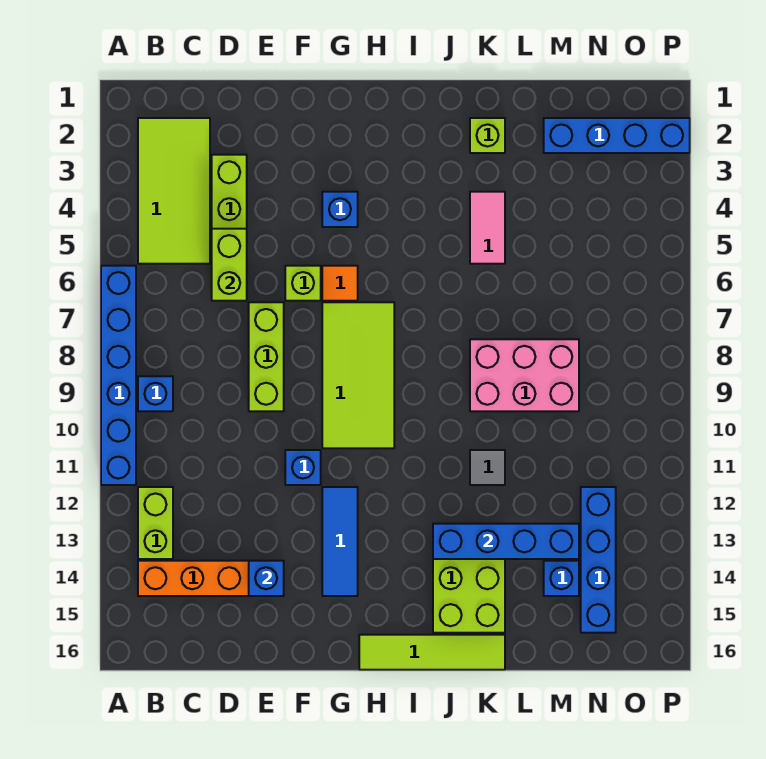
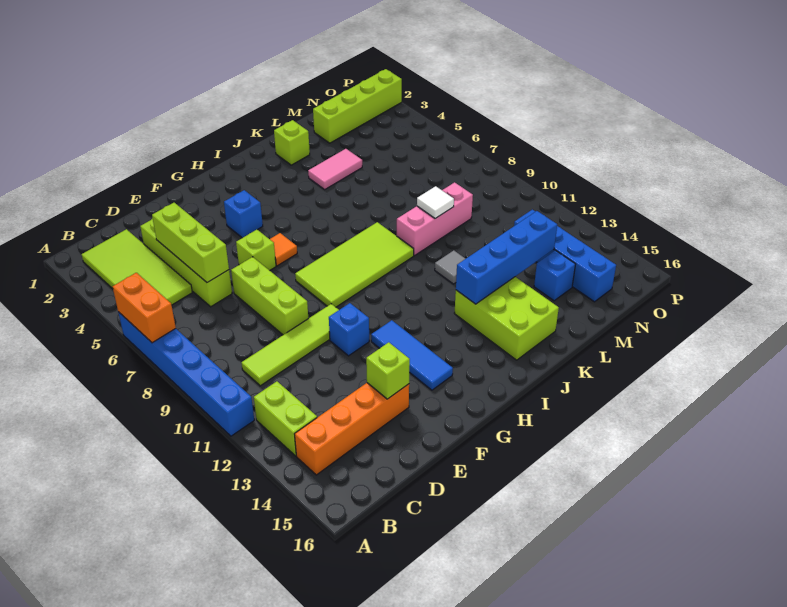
none -> orange 1x2 brick [113,273,176,343]
blue 1x1 brick [138,376,173,411] -> none
lime 1x2 brick [212,229,247,301] -> lime 1x3 brick [152,203,229,283]
blue 1x1 brick [249,561,284,596] -> lime 1x1 brick [366,342,410,399]
lime 2x4 tile [322,302,394,448] -> lime 2x4 tile turned to [295,222,414,307]
lime 1x4 tile [359,635,505,670] -> lime 1x4 tile moved to [242,304,339,386]
pink 1x2 tile [470,192,505,264] -> pink 1x2 tile turned to [308,149,362,189]
pink 2x3 brick [470,339,579,411] -> pink 1x3 brick [397,182,473,255]
none -> white 1x1 tile [417,186,454,219]
blue 1x4 brick [544,118,690,153] -> lime 1x4 brick [313,69,402,143]

